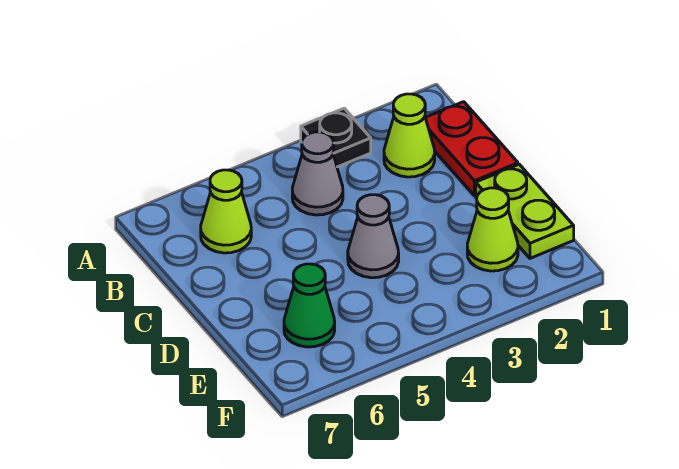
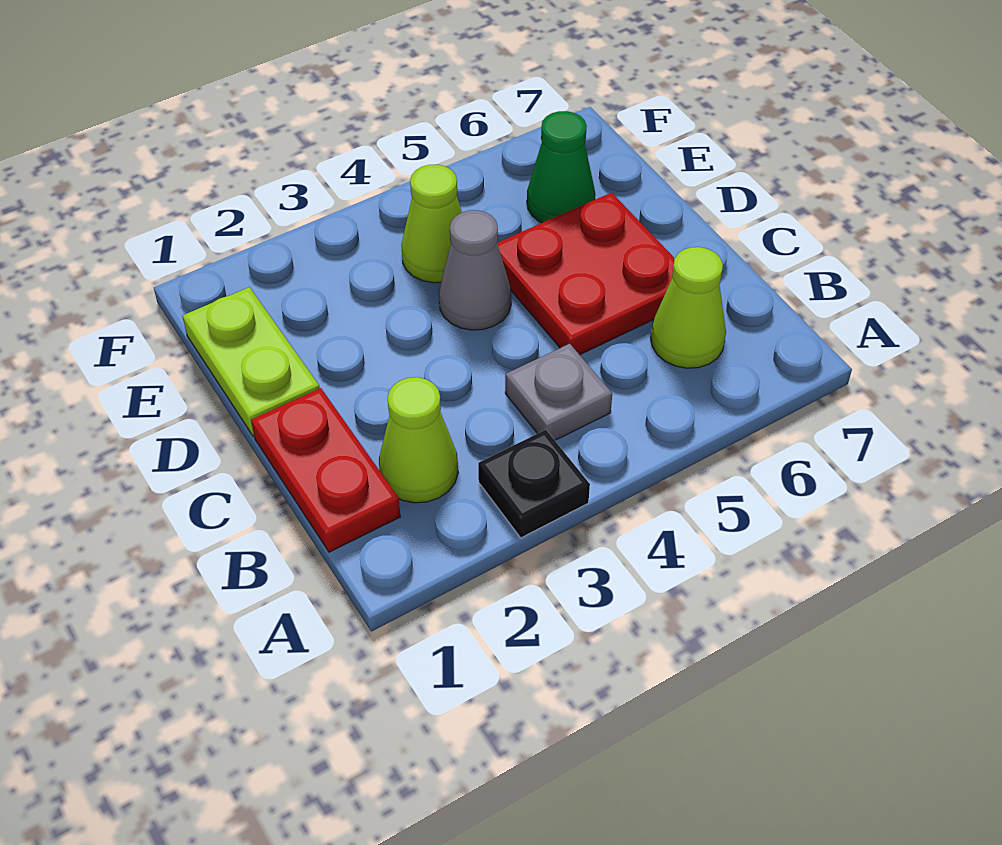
grey 1x1 cone [292,132,343,215] -> grey 1x1 plate [505,344,612,440]
none -> red 2x2 plate [497,193,675,355]
lime 1x1 cone [467,188,518,271] -> lime 1x1 cone moved to [401,165,462,283]

